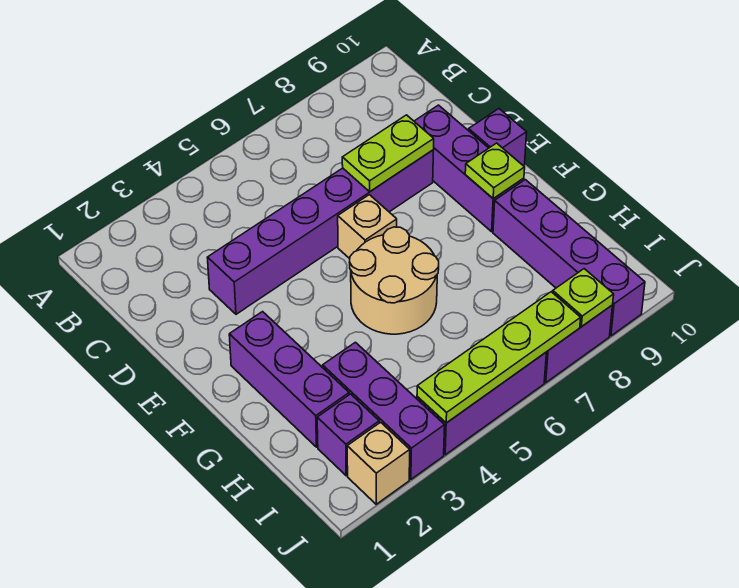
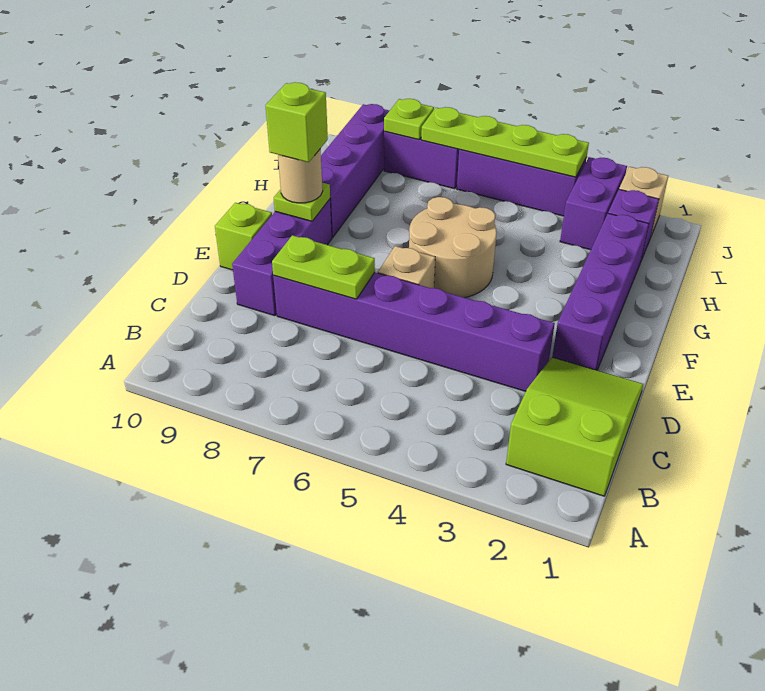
none -> lime 2x3 slope [506,357,643,496]
purple 1x1 brick [469,109,527,166] -> lime 1x1 brick [215,203,272,270]
purple 1x3 brick [229,312,349,447] -> purple 1x4 brick [552,213,649,370]
none -> tan 1x1 round brick [278,148,323,203]
none -> lime 1x1 brick [265,82,328,162]
purple 1x3 brick [323,342,445,479] -> purple 1x2 brick [560,157,627,250]

